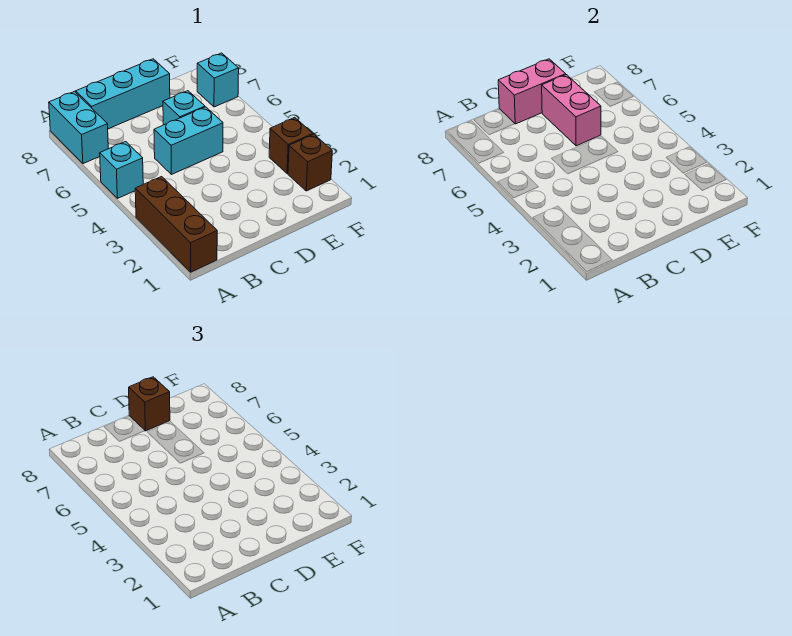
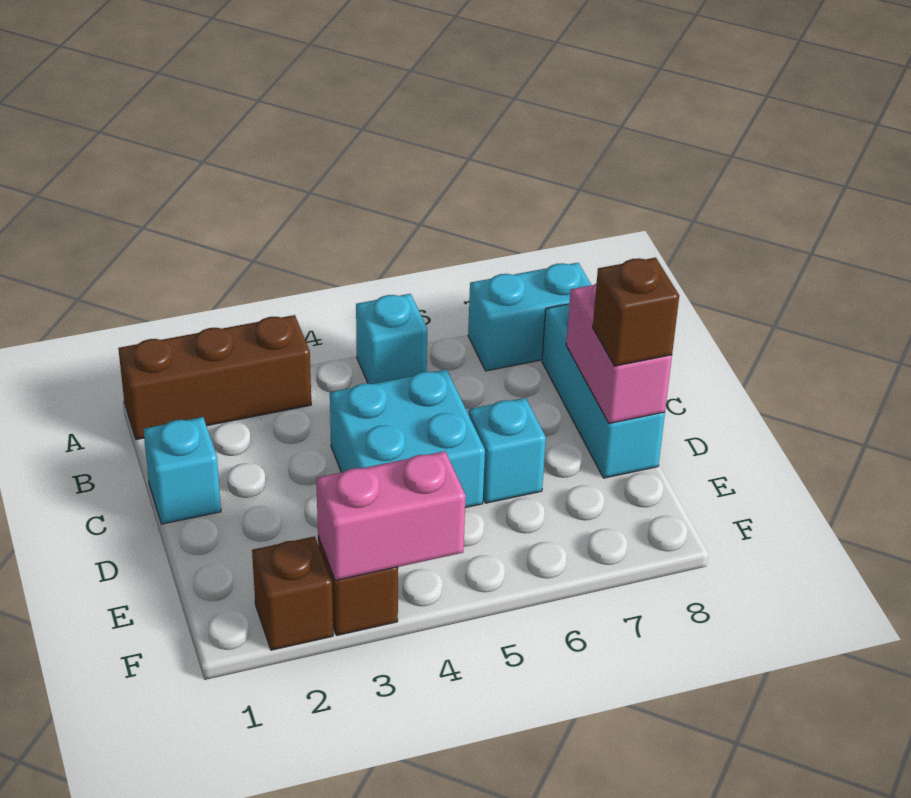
cyan 1x2 brick [154,107,223,175] -> cyan 2x2 brick [330,369,485,508]
pink 1x2 brick [542,75,601,146] -> pink 1x2 brick moved to [316,451,466,581]
cyan 1x1 brick [197,53,239,107] -> cyan 1x1 brick moved to [143,417,221,524]

